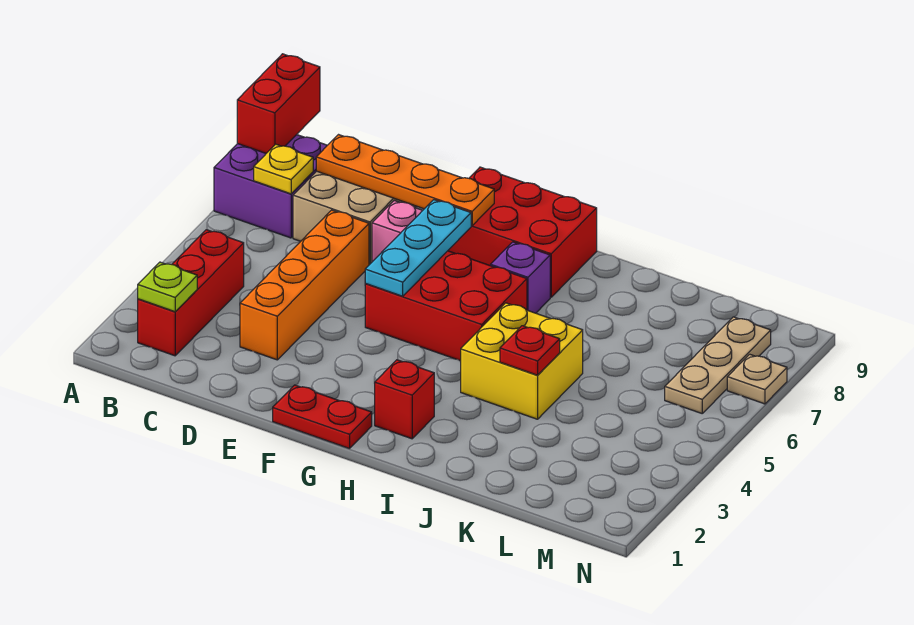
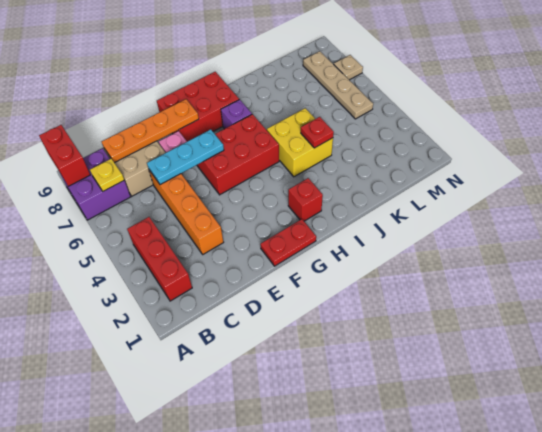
lime 1x1 plate [138,262,197,312] -> none
cyan 1x3 plate [365,200,471,296] -> cyan 1x3 plate turned to [147,129,224,185]
tan 1x3 plate [665,317,771,413] -> tan 1x4 plate [303,51,373,119]

